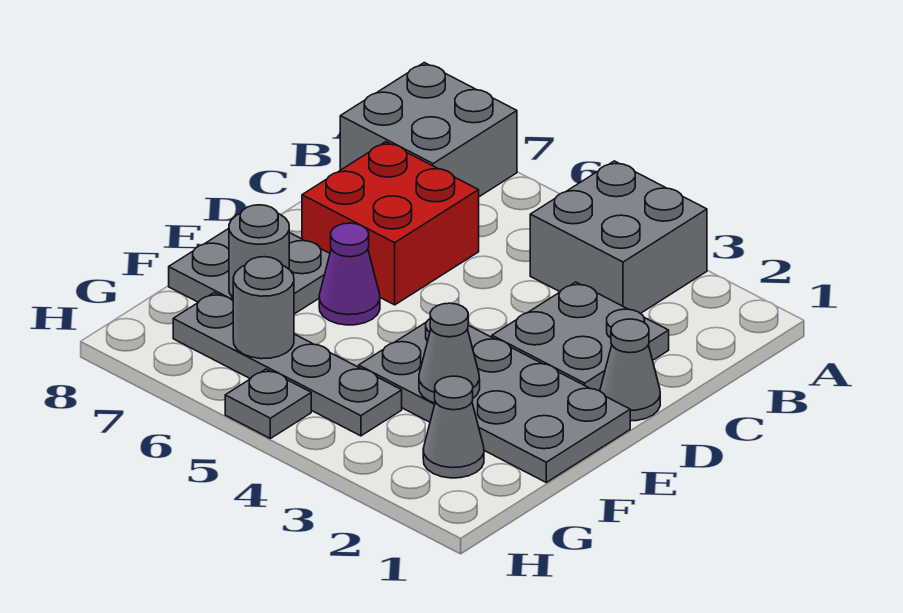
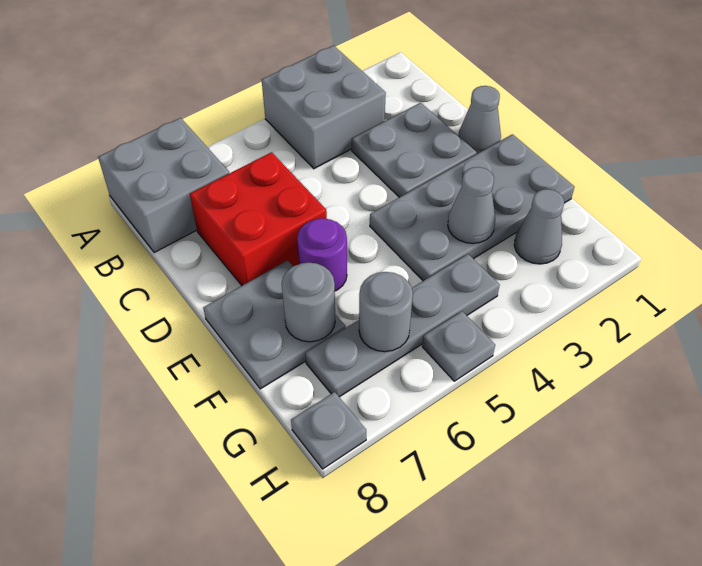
purple 1x1 cone [319,223,380,325] -> purple 1x1 round brick [297,218,347,291]
none -> grey 1x1 plate [291,392,366,469]

